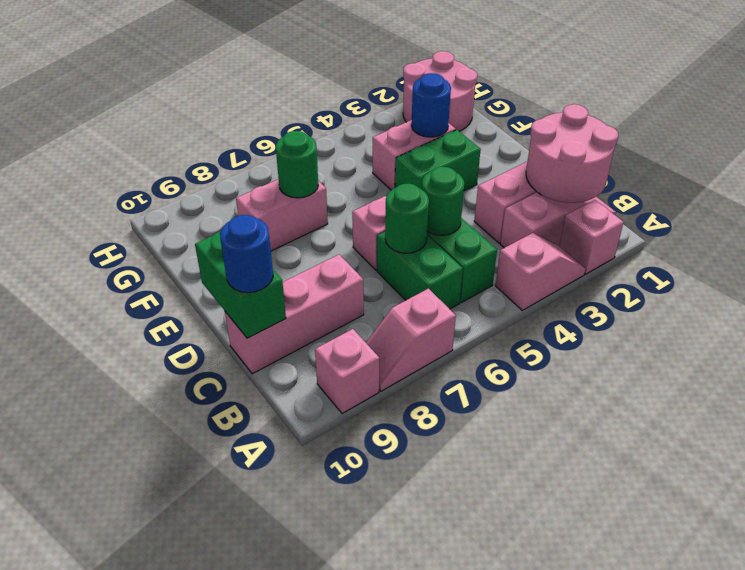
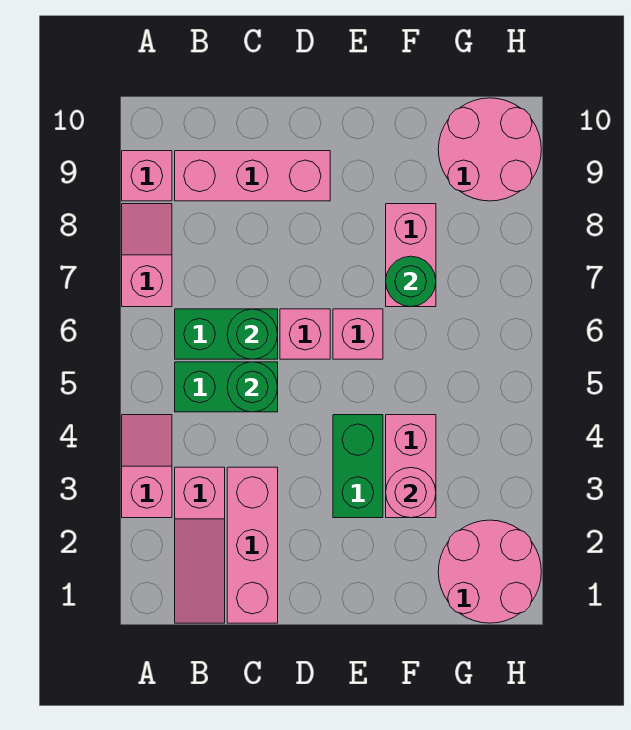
pink 1x1 brick [559,200,624,274] -> pink 1x1 brick moved to [333,309,383,359]
pink 1x2 slope [496,233,586,310] -> pink 1x2 slope turned to [122,415,172,518]
pink 2x2 round brick [526,104,618,203] -> pink 2x2 round brick moved to [438,98,541,201]
pink 1x3 brick [225,255,364,374] -> pink 1x3 brick turned to [175,151,330,201]
green 1x2 brick [195,231,286,338] -> none
blue 1x1 round brick [220,215,273,293] -> none
blue 1x1 round brick [411,73,451,137] -> pink 1x1 round brick [386,467,436,518]

